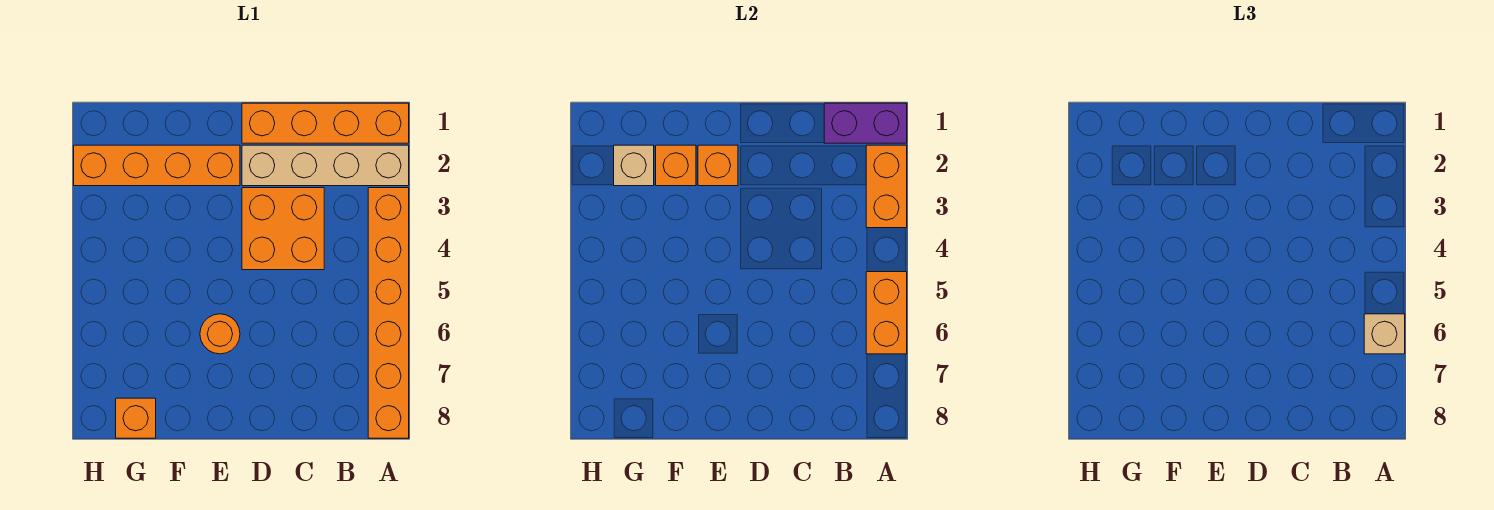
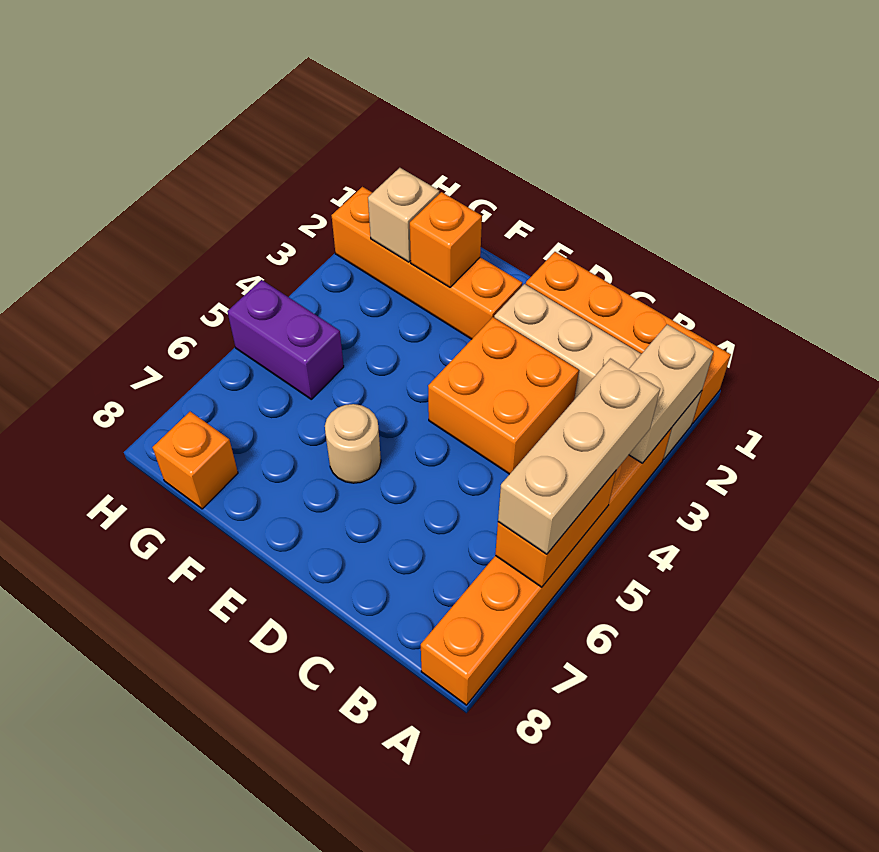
purple 1x2 brick [824,103,907,143] -> purple 1x2 brick moved to [227,280,344,399]
orange 1x2 brick [866,145,907,228] -> tan 1x2 brick [629,324,714,463]
tan 1x1 brick [1364,314,1405,354] -> tan 1x3 brick [498,359,660,554]
orange 1x1 brick [698,145,738,186] -> none
orange 1x1 round brick [200,314,240,354] -> tan 1x1 round brick [325,404,381,483]

